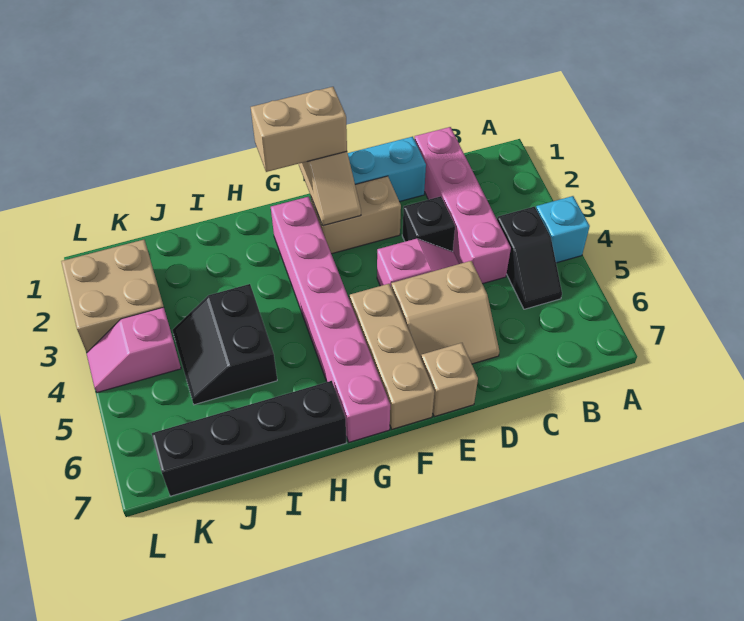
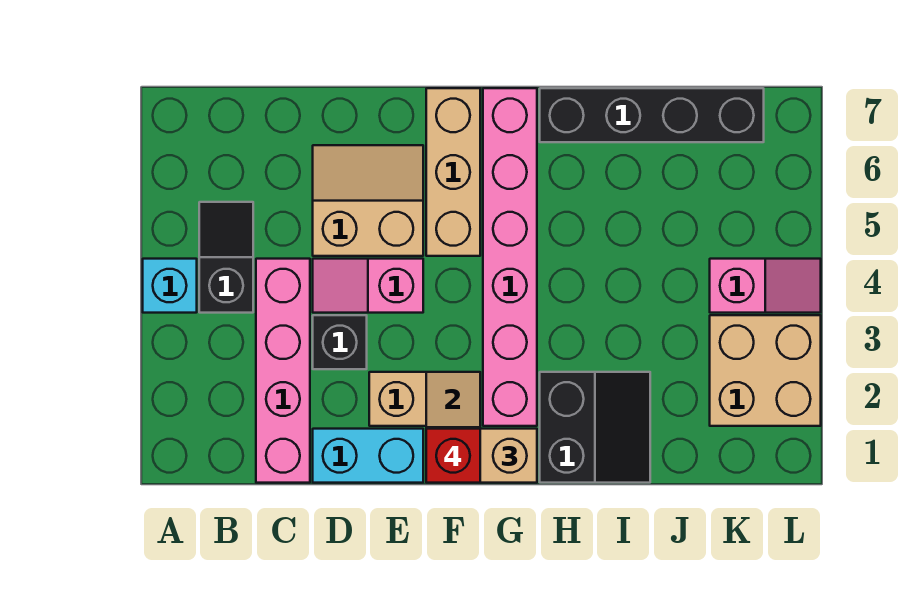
tan 1x1 brick [421,343,478,417] -> none
none -> red 1x1 brick [426,429,480,483]
black 2x2 slope [172,284,277,405] -> black 2x2 slope moved to [540,372,650,483]

